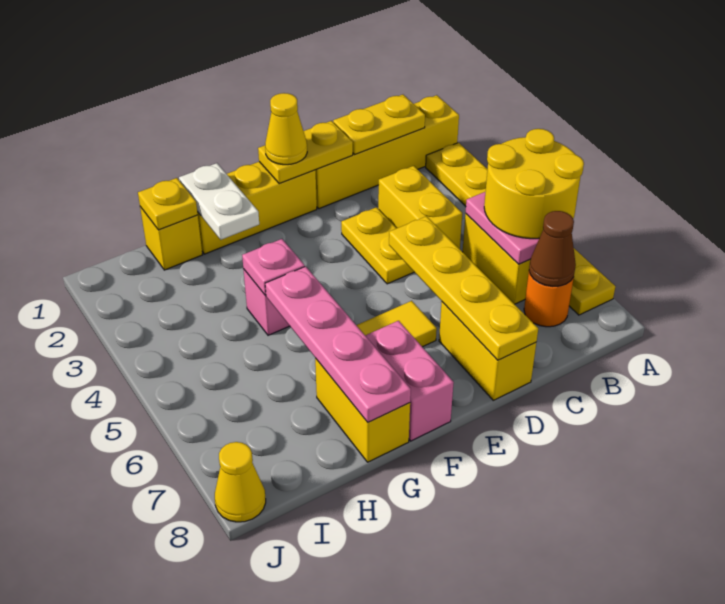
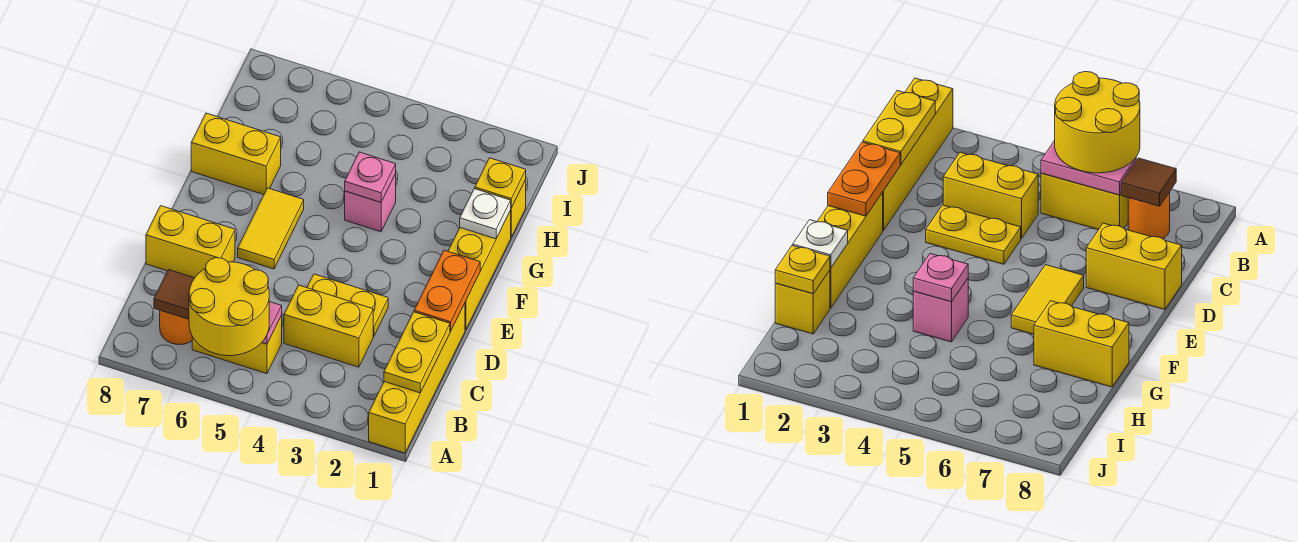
yellow 1x6 plate [426,143,615,315] -> none
brown 1x1 cone [529,211,576,286] -> brown 1x1 tile [154,270,194,319]
yellow 1x2 plate [258,121,353,184] -> orange 1x2 plate [414,250,480,331]
yellow 1x4 plate [389,216,538,360] -> none
yellow 1x1 cone [265,93,307,165] -> none
pink 1x2 brick [365,321,454,441] -> none
white 1x2 plate [179,163,259,240] -> white 1x1 plate [460,189,511,239]
pink 1x4 plate [265,266,411,422] -> none
yellow 1x1 cone [215,442,266,522] -> none

